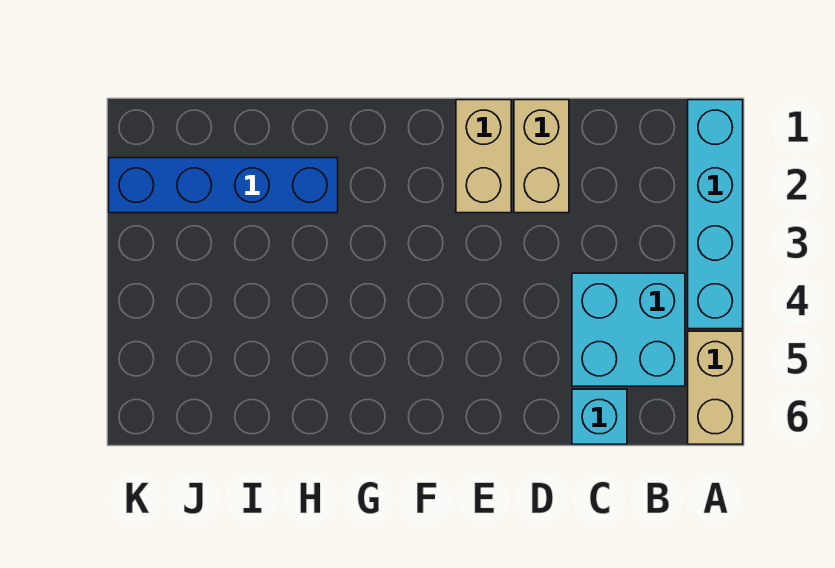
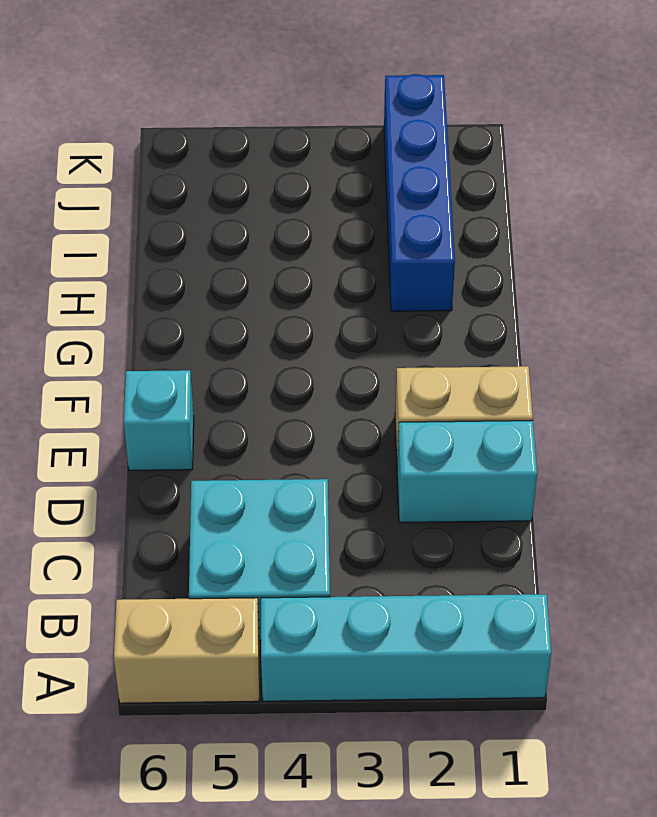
cyan 1x1 brick [572,389,627,444] -> cyan 1x1 brick moved to [124,370,194,470]
tan 1x2 brick [514,100,569,213] -> cyan 1x2 brick [397,421,537,523]

